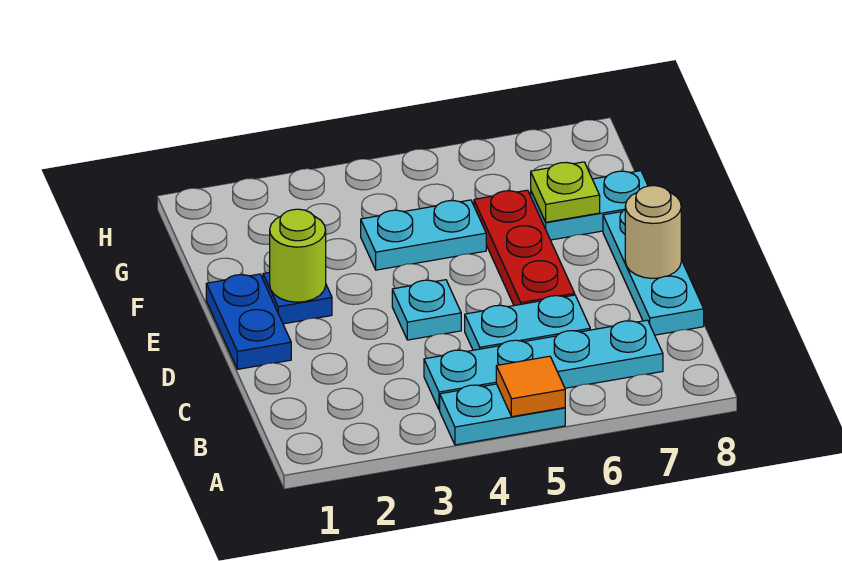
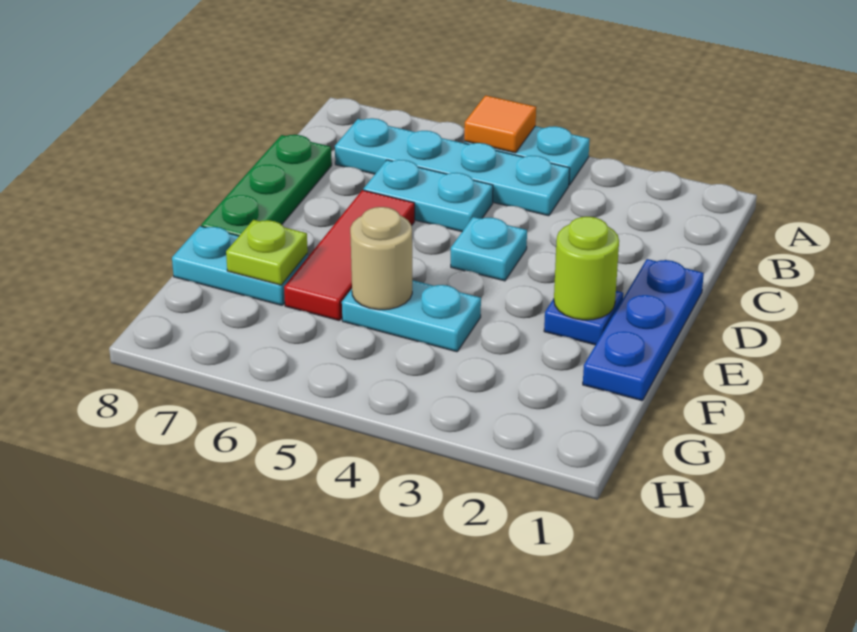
cyan 1x3 plate [603,210,704,335] -> green 1x3 plate [201,135,332,236]
blue 1x2 plate [206,274,291,369] -> blue 1x3 plate [583,259,704,401]
red 1x3 plate [474,190,575,306] -> red 1x3 tile [284,190,415,321]
tan 1x1 round brick [625,186,681,278] -> tan 1x1 round brick moved to [350,207,412,310]

